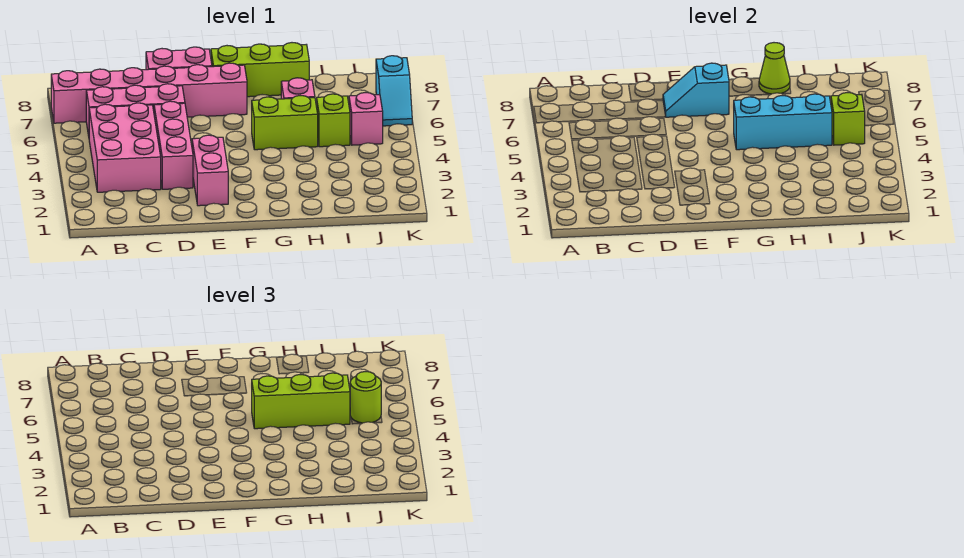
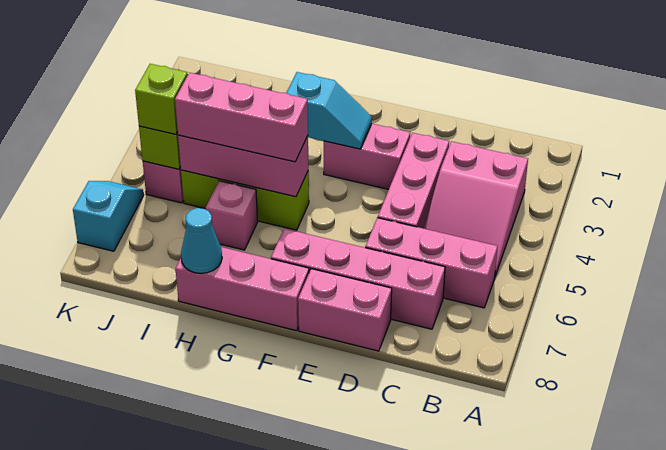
pink 1x6 brick [51,63,247,123] -> pink 1x4 brick [271,229,445,329]
pink 2x3 brick [89,103,161,192] -> pink 2x3 slope [424,141,528,276]
pink 1x2 brick [192,135,228,206] -> pink 1x2 brick turned to [324,124,410,189]
cyan 1x2 slope [663,63,729,117] -> cyan 1x2 slope moved to [287,72,372,149]
lime 1x3 brick [211,43,309,97] -> pink 1x3 brick [175,247,309,331]
cyan 1x3 brick [734,94,832,150] -> pink 1x3 brick [178,135,308,197]
lime 1x3 brick [252,373,350,429] -> pink 1x3 brick [175,73,308,162]
lime 1x1 cone [759,43,790,94] -> cyan 1x1 cone [181,208,222,273]
lime 1x1 round brick [350,372,381,423] -> lime 1x1 brick [135,64,188,134]

